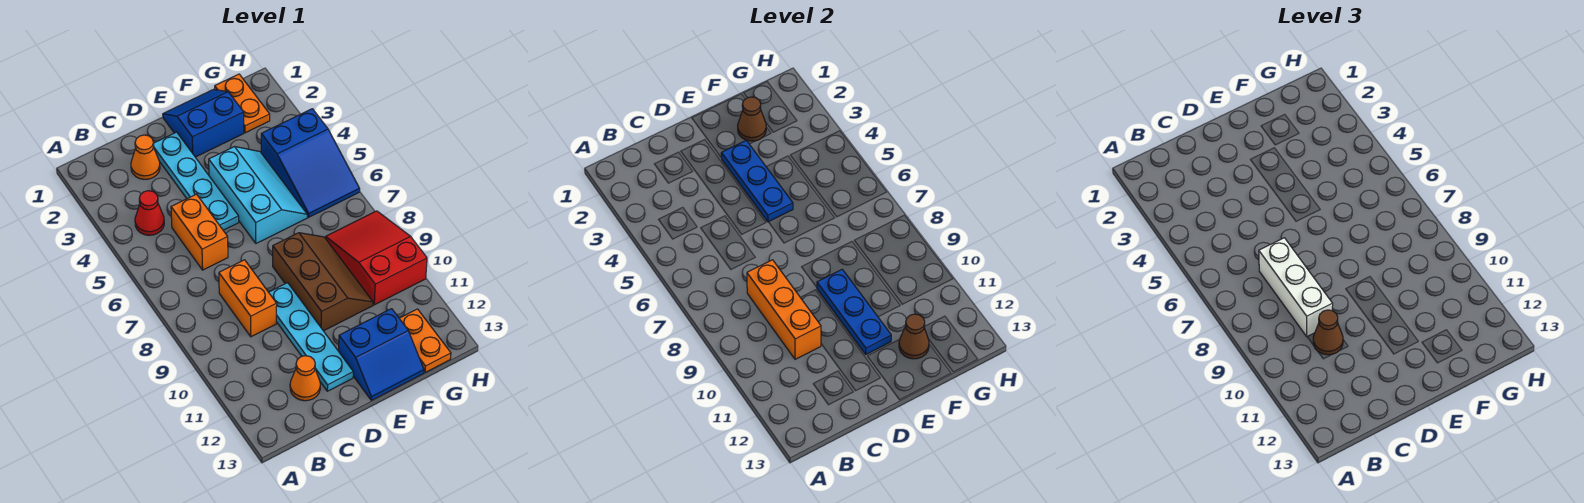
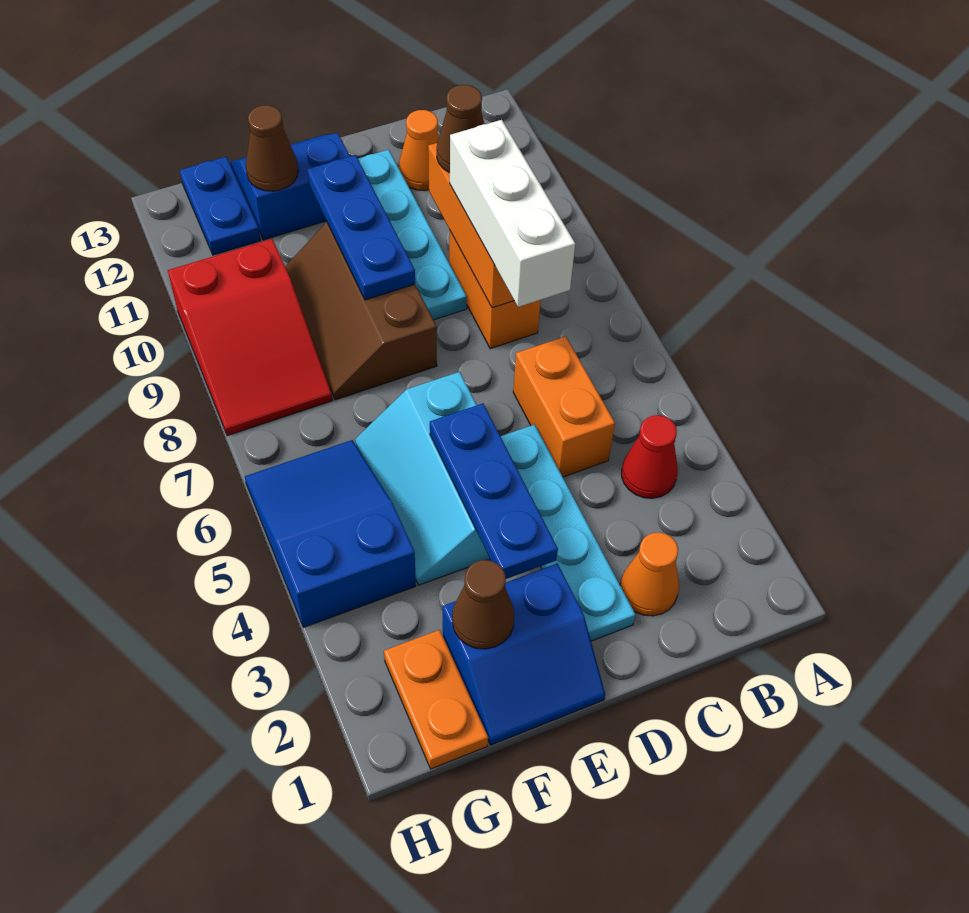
orange 1x2 plate [399,309,451,373] -> blue 1x2 plate [180,157,261,255]

